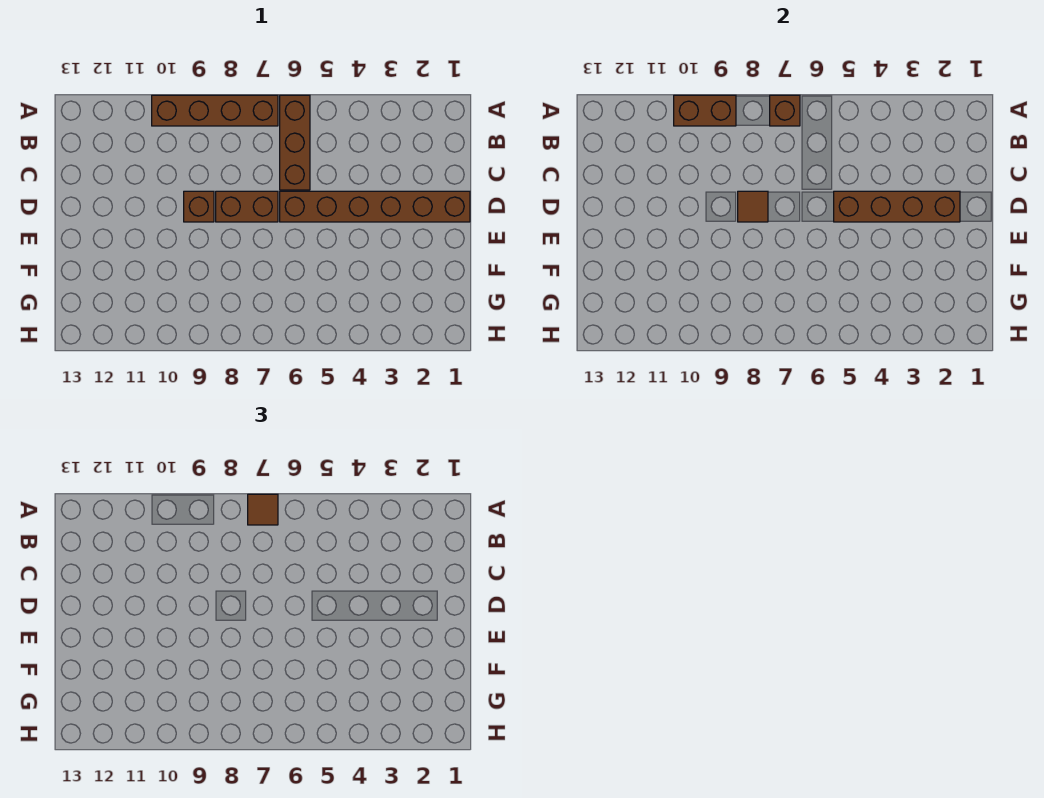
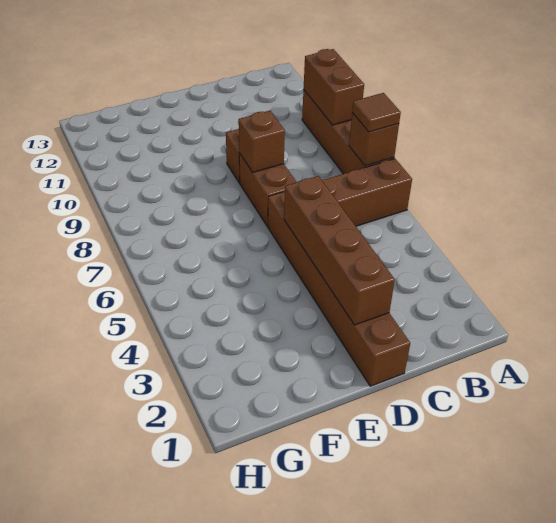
brown 1x1 tile [738,191,768,222] -> brown 1x1 brick [239,111,285,172]

